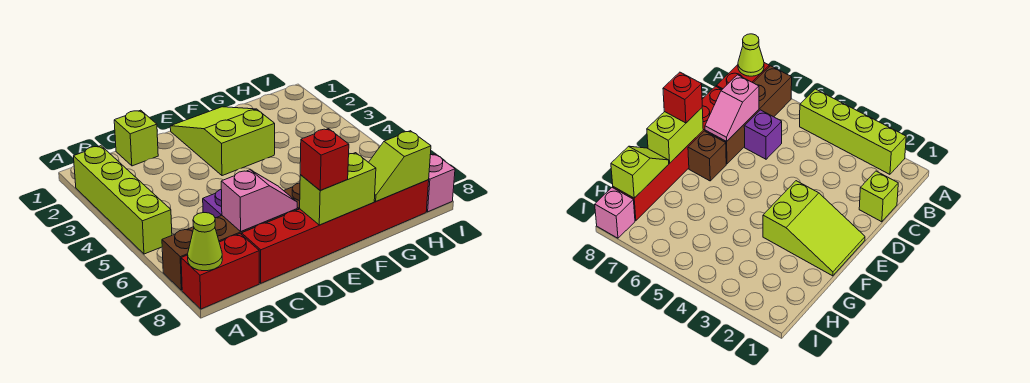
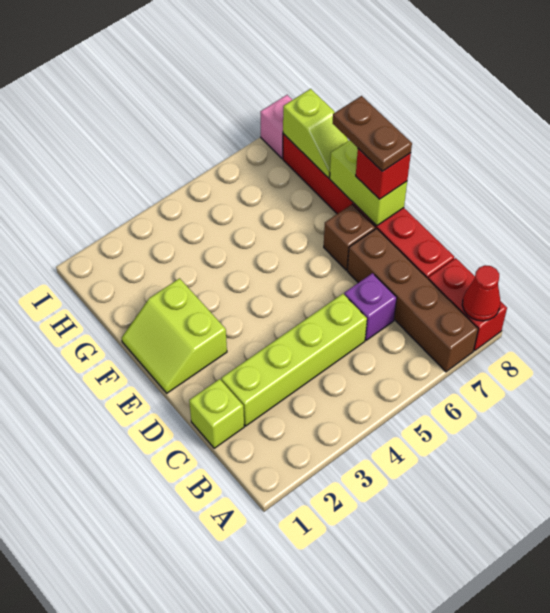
lime 1x4 brick [74,146,172,254] -> lime 1x4 brick moved to [221,294,367,426]
lime 1x1 cone [188,213,222,271] -> red 1x1 cone [462,265,500,321]
pink 1x2 slope [221,170,297,231] -> none
lime 2x3 slope [170,107,275,176] -> lime 2x2 slope [122,278,227,393]
none -> brown 1x2 plate [333,96,412,171]

